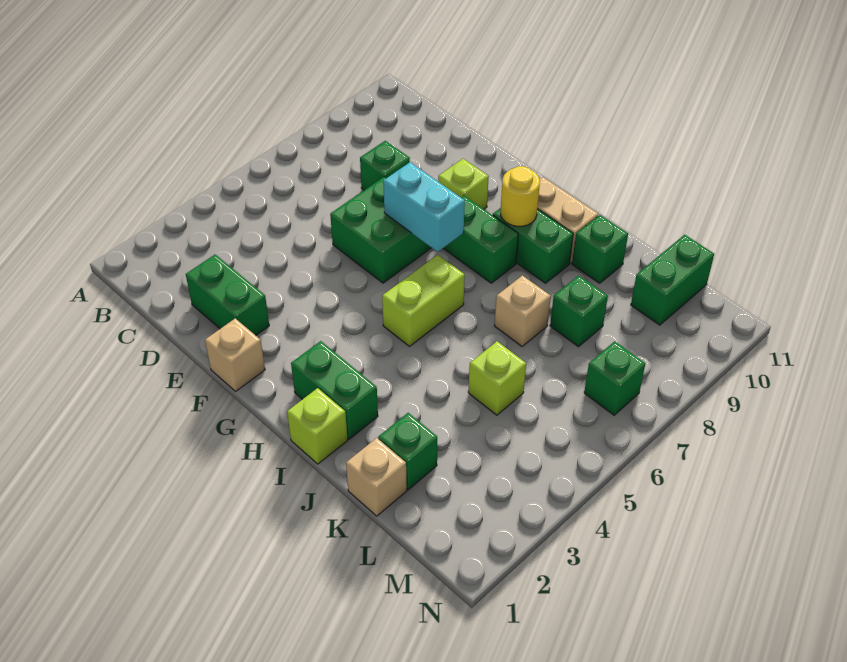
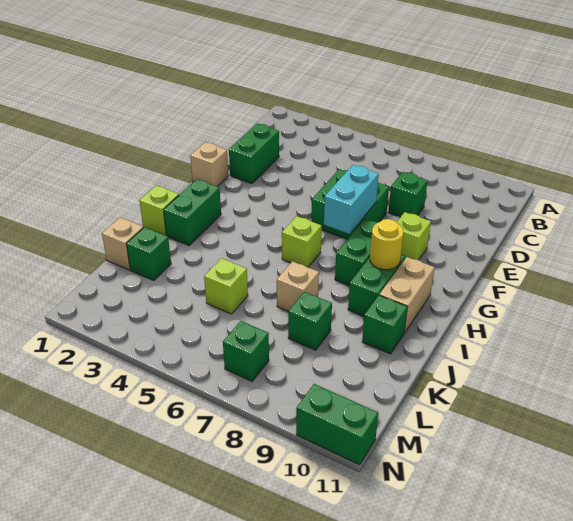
lime 1x2 brick [382,255,465,346] -> lime 1x1 brick [282,216,322,267]
green 1x2 brick [631,235,714,325] -> green 1x2 brick moved to [296,384,378,465]

